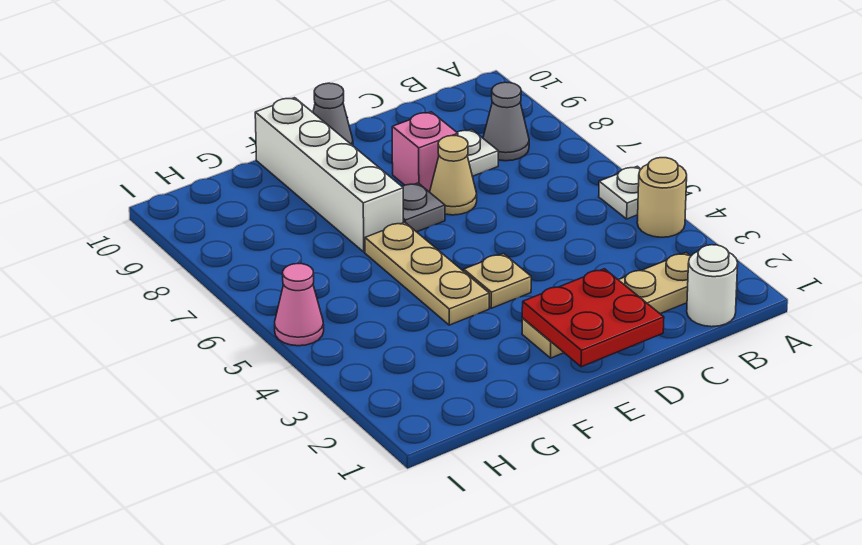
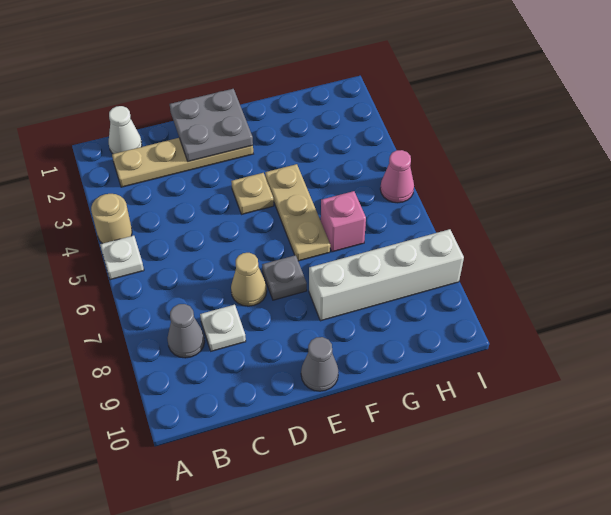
white 1x1 round brick [687,245,738,327] -> white 1x1 cone [109,106,142,154]
red 2x2 plate [522,269,664,367] -> grey 2x2 plate [170,89,253,162]
pink 1x1 brick [392,112,458,192] -> pink 1x1 brick moved to [321,191,366,252]
white 1x4 brick [255,98,403,252] -> white 1x4 brick turned to [309,229,464,321]

